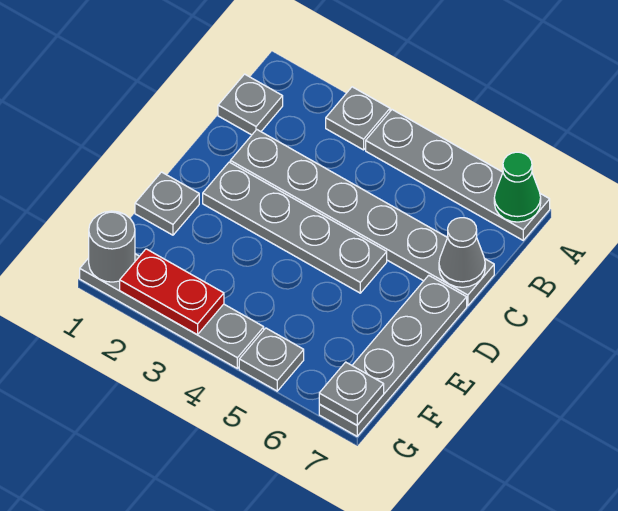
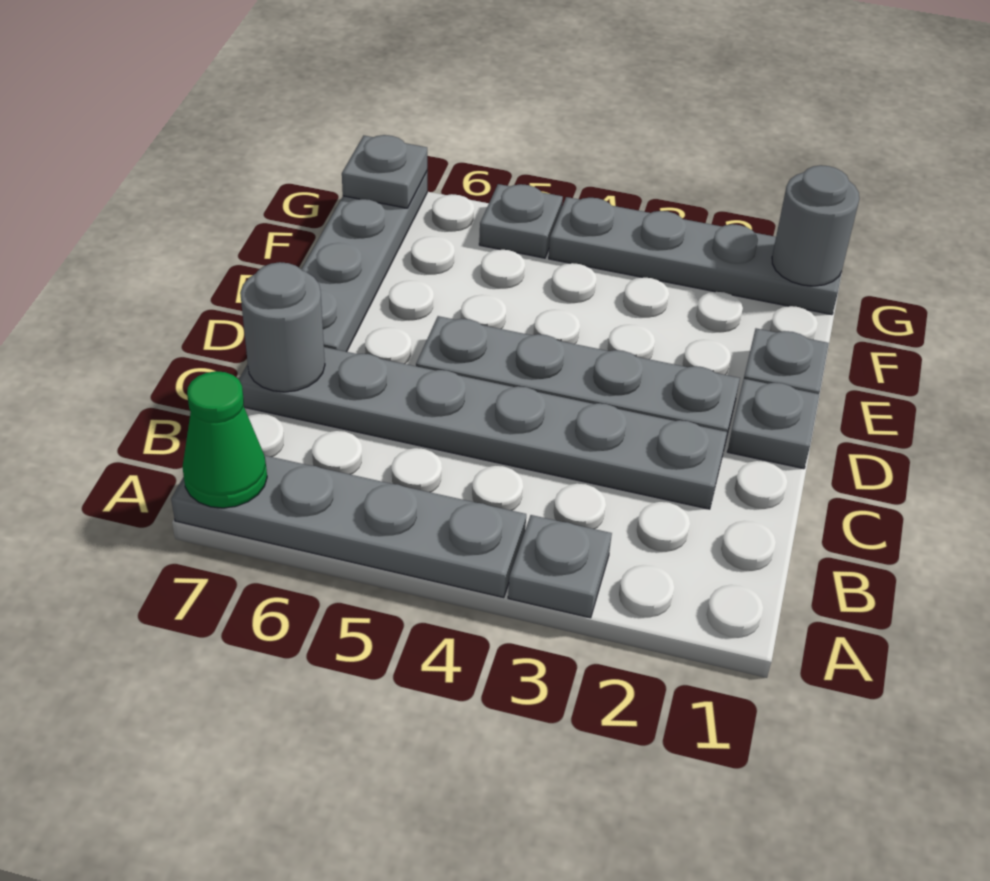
grey 1x1 plate [218,74,283,135] -> grey 1x1 plate moved to [727,379,819,469]
grey 1x1 cone [439,218,485,287] -> grey 1x1 round brick [240,262,325,392]
red 1x2 plate [120,249,224,335] -> none

